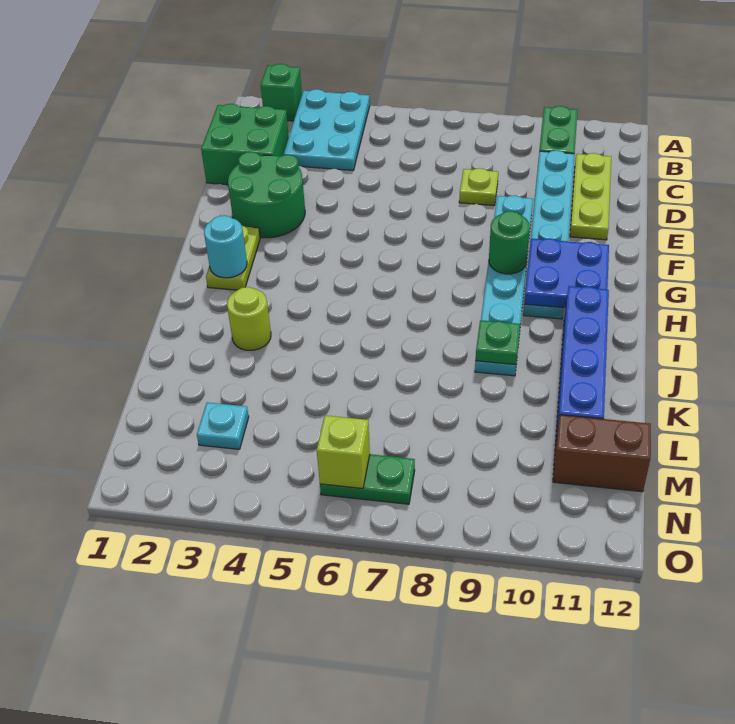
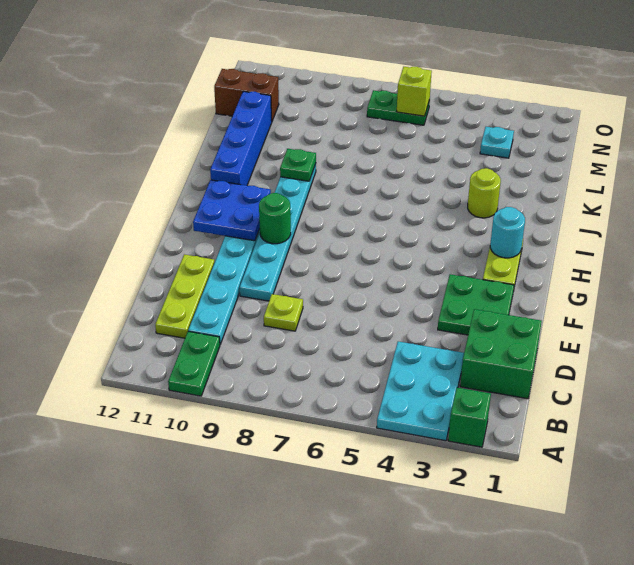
green 2x2 round brick [228,152,305,238] -> green 2x2 plate [438,274,514,335]

